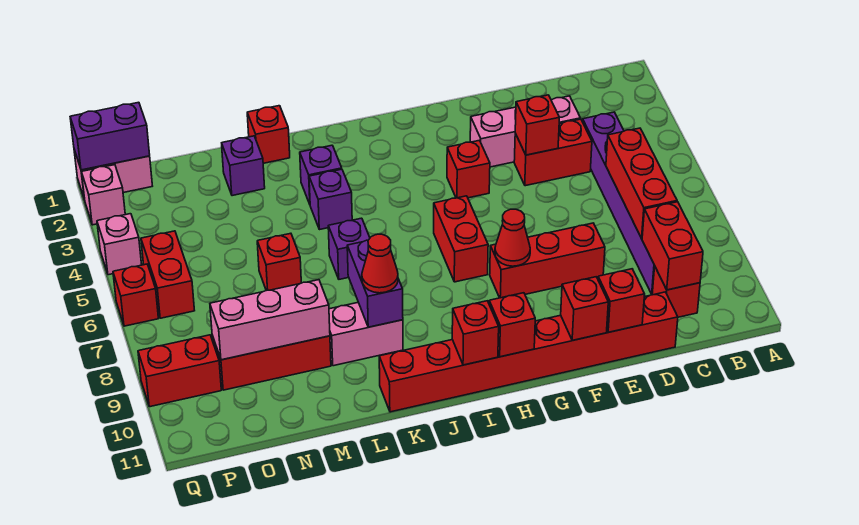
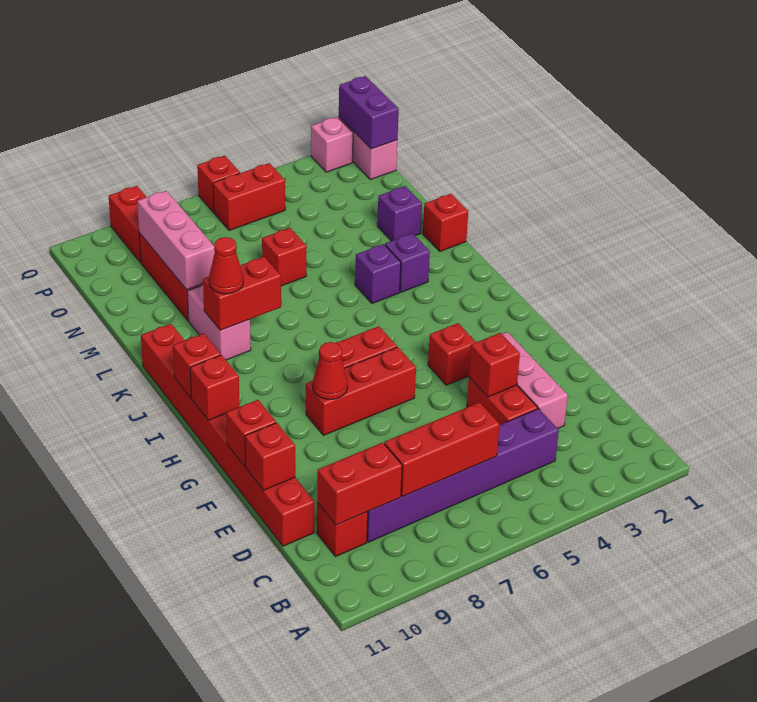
red 1x3 brick [490,223,605,298] -> red 1x3 brick turned to [306,347,416,435]
purple 1x1 brick [328,218,370,279] -> none
purple 1x2 brick [347,240,403,327] -> red 1x2 brick [203,257,281,330]
pink 1x1 brick [97,214,142,275] -> none

